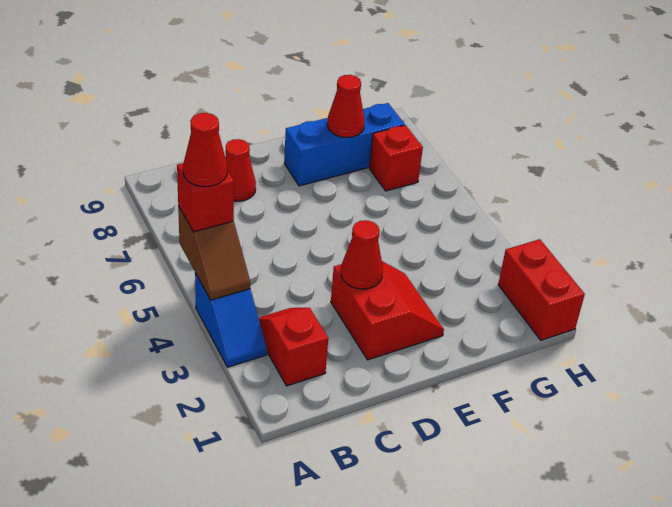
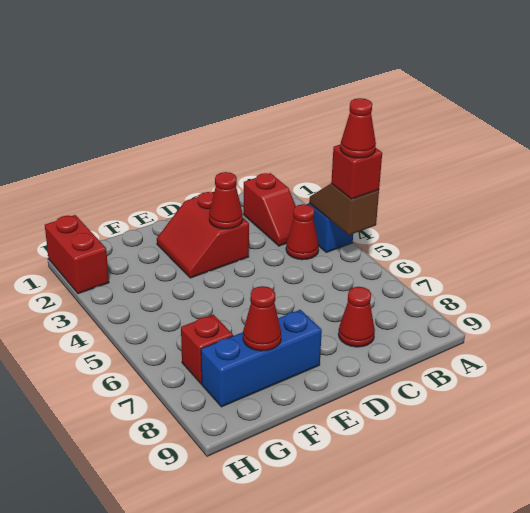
none -> red 1x1 cone [286,204,319,260]

